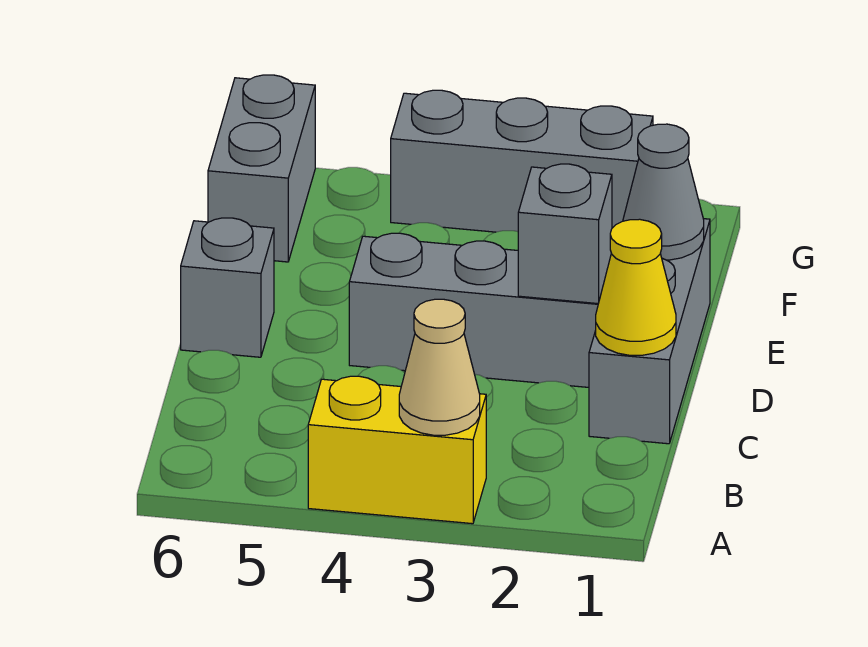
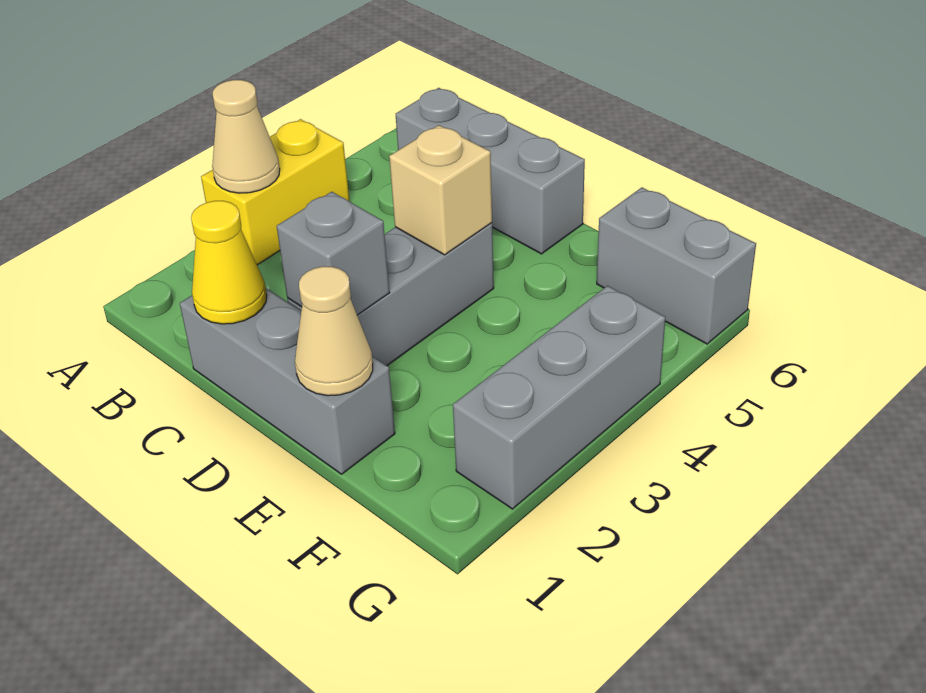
none -> tan 1x1 brick [389,125,492,255]
grey 1x1 brick [181,218,274,357] -> grey 1x3 brick [396,88,585,254]
grey 1x1 cone [623,124,704,260] -> tan 1x1 cone [295,266,373,396]

